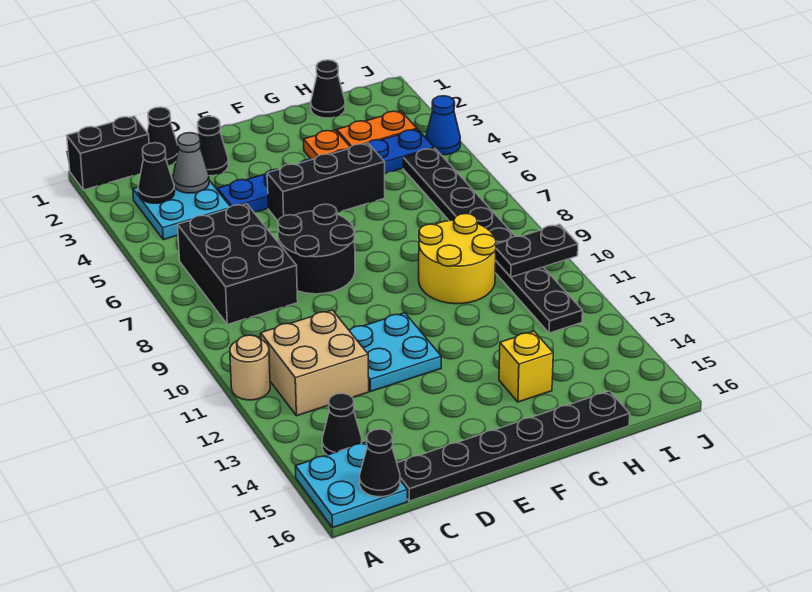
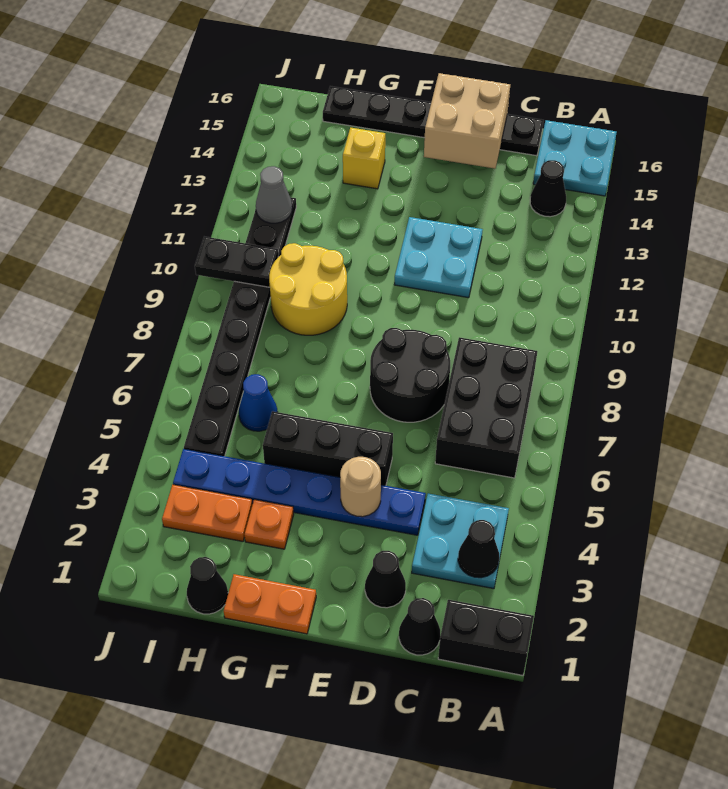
tan 1x1 round brick [230,335,270,400] -> tan 1x1 round brick moved to [340,457,381,517]
tan 2x2 brick [261,310,369,416] -> tan 2x2 brick moved to [424,73,510,169]
black 1x1 cone [360,429,400,497] -> none
grey 1x1 cone [173,133,209,193] -> grey 1x1 cone moved to [256,166,292,223]
none -> orange 1x2 plate [224,574,316,634]
blue 1x1 cone [426,96,460,155] -> blue 1x1 cone moved to [239,374,277,431]

